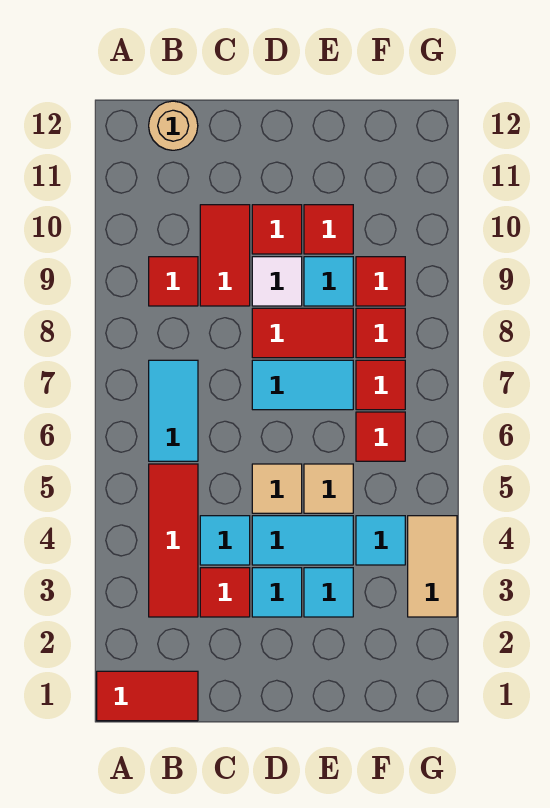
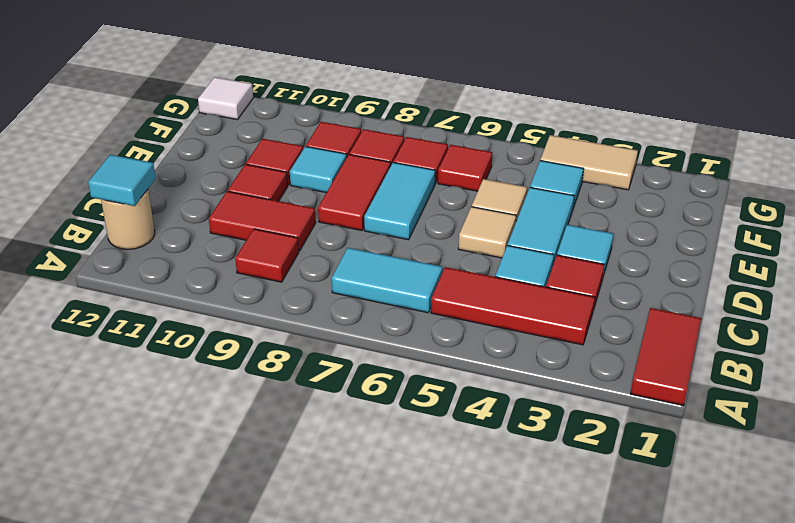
white 1x1 tile [252,257,302,306] -> white 1x1 tile moved to [198,77,253,120]
cyan 1x1 tile [304,568,353,617] -> cyan 1x1 tile moved to [88,155,156,206]

